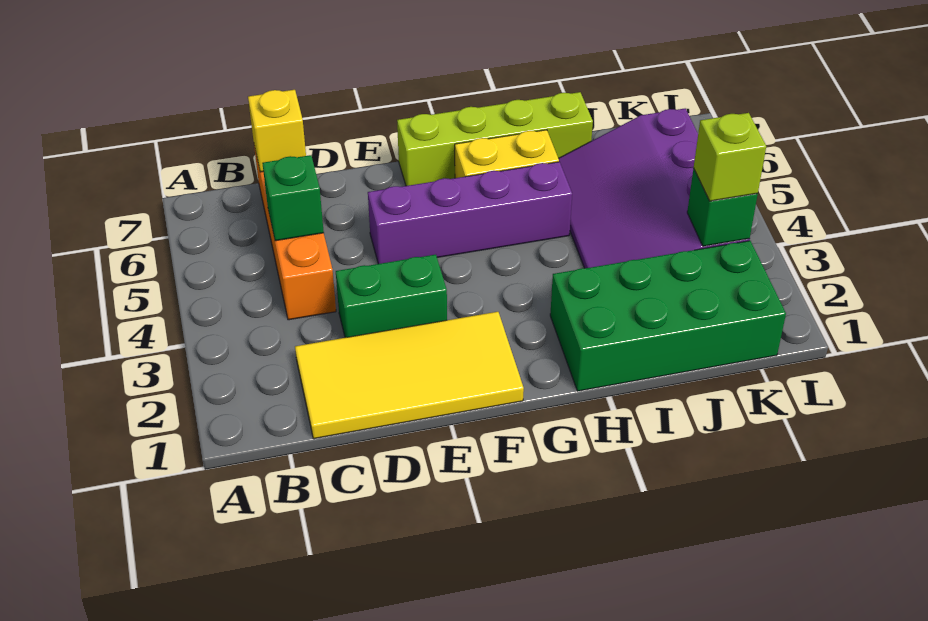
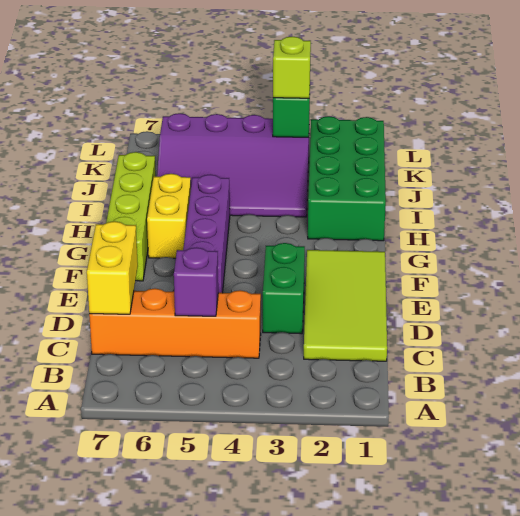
yellow 2x4 tile [295,312,524,439] -> lime 2x4 tile [304,250,387,361]
green 1x1 brick [262,155,324,241] -> purple 1x1 brick [174,247,218,316]
yellow 1x1 brick [248,90,306,172] -> yellow 1x2 brick [87,221,138,314]

